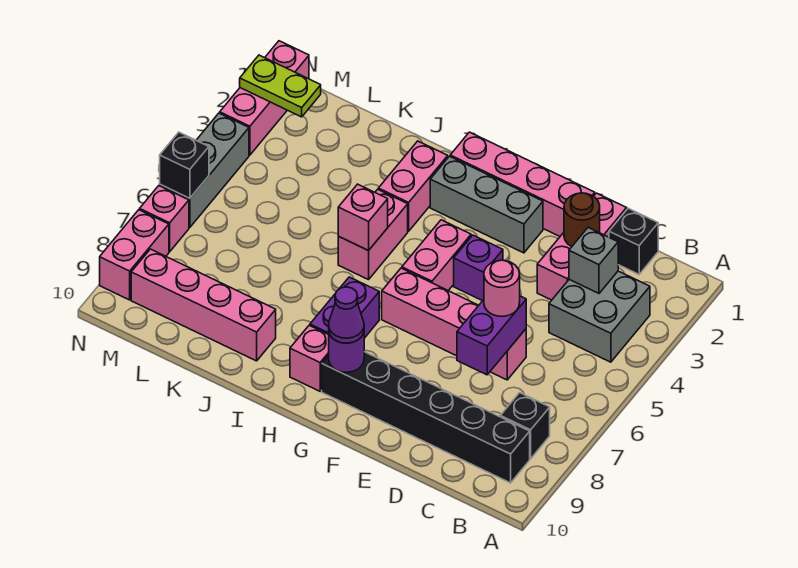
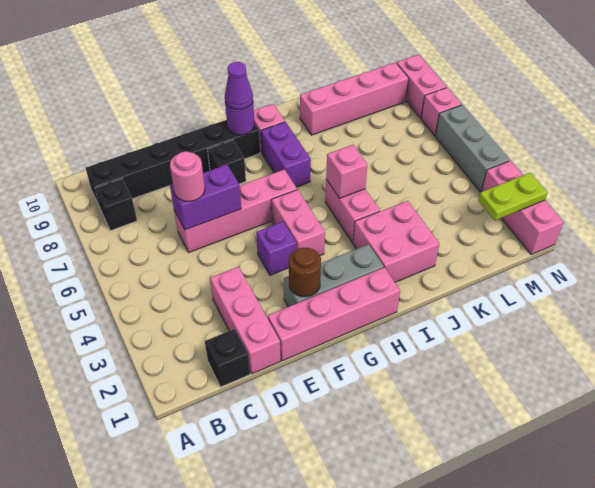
grey 2x2 brick [549,271,650,362] -> none
grey 1x1 brick [569,228,618,293] -> none
brown 1x1 round brick [564,193,600,247] -> brown 1x1 round brick moved to [289,248,321,297]
purple 1x2 brick [457,296,526,375] -> purple 1x2 brick turned to [170,165,241,230]
pink 1x2 brick [378,141,448,231] -> pink 2x2 brick [353,201,439,282]
black 1x1 brick [160,132,209,199] -> black 1x1 brick moved to [208,140,246,184]

